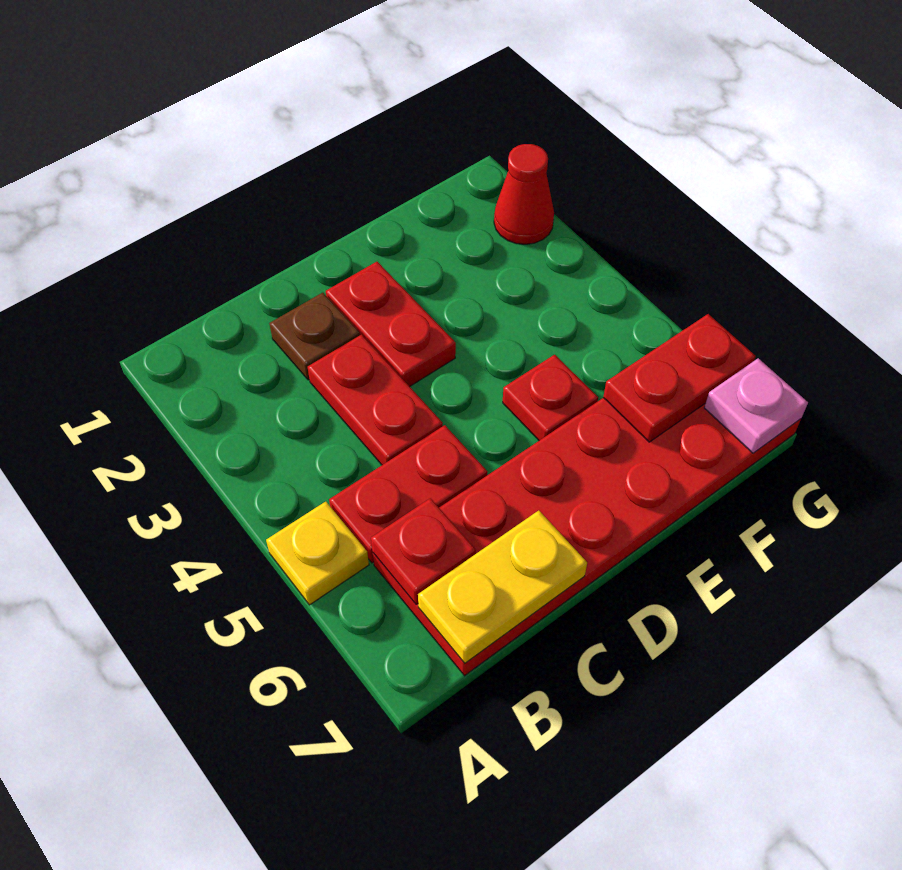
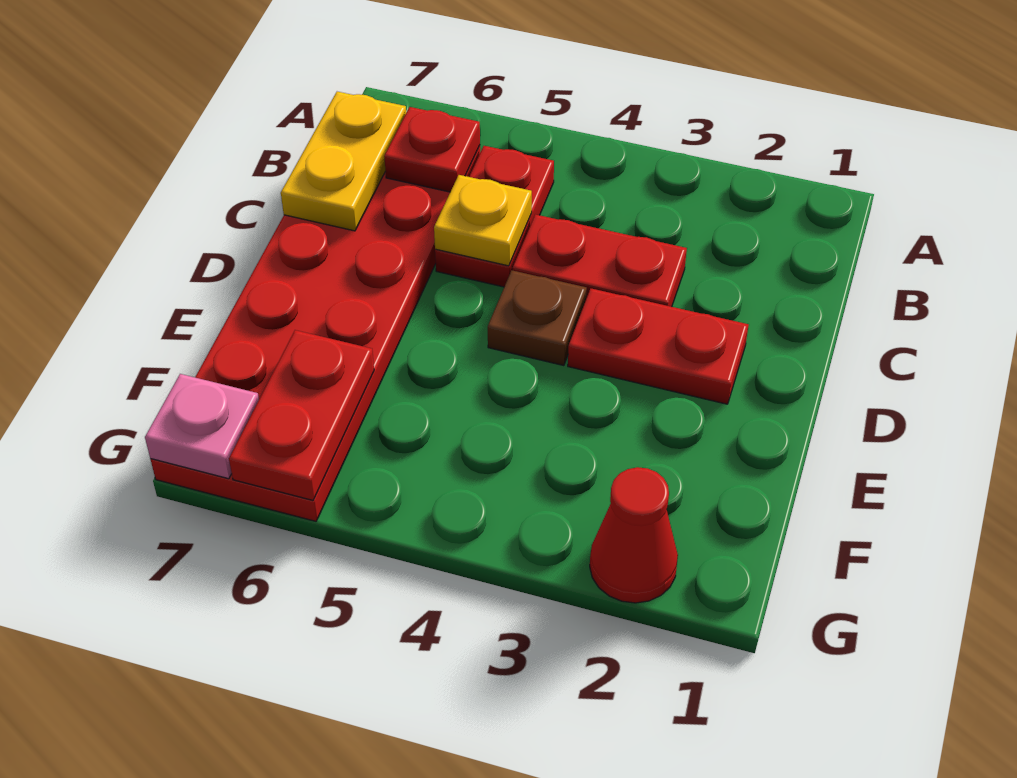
yellow 1x1 plate [266,502,369,605] -> yellow 1x1 plate moved to [434,175,532,266]
brown 1x1 plate [269,293,360,380] -> brown 1x1 plate moved to [488,270,587,366]
red 1x1 plate [503,355,598,440] -> none

